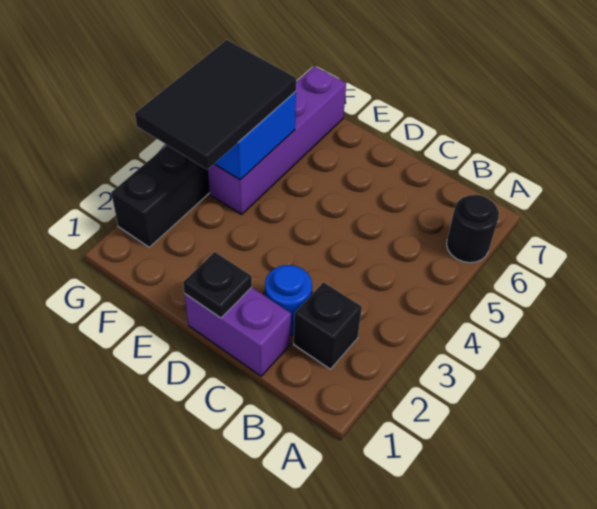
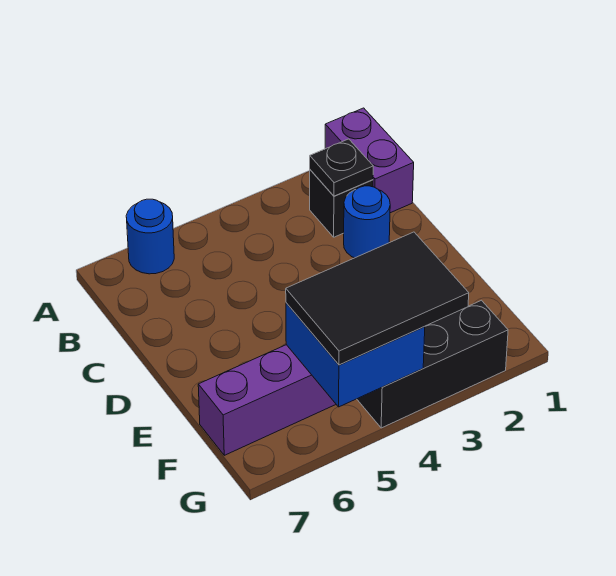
black 1x1 round brick [447,195,499,263] -> blue 1x1 round brick [126,199,174,274]
purple 1x2 brick [185,287,291,376] -> purple 1x2 brick moved to [325,108,414,213]
black 1x1 plate [183,252,252,318] -> black 1x1 plate moved to [310,139,373,196]

